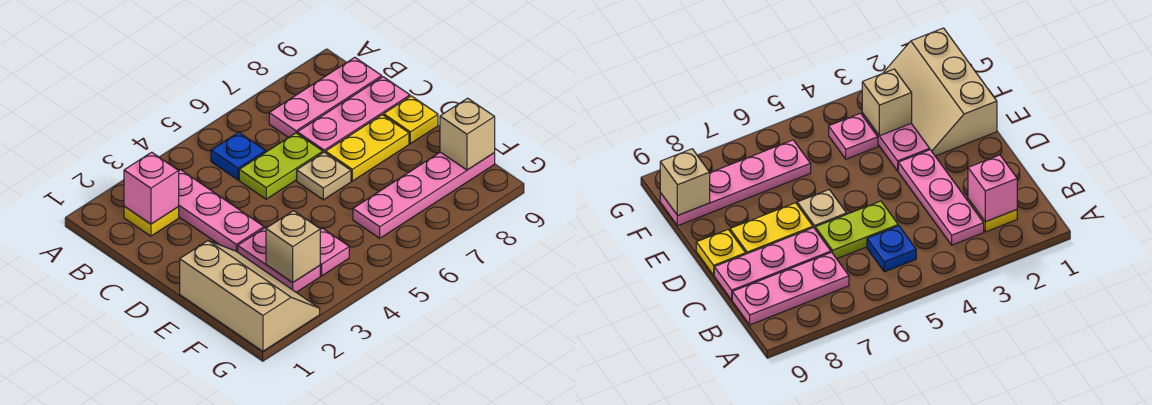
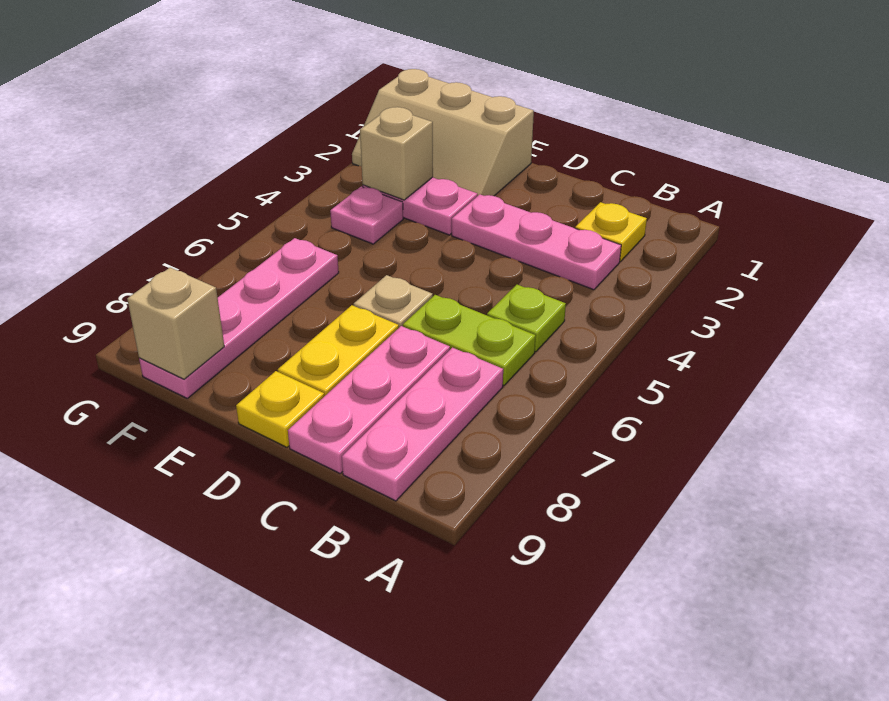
pink 1x1 brick [124,152,179,224] -> none
blue 1x1 plate [211,132,266,180] -> lime 1x1 plate [487,285,566,352]
lime 1x2 plate [239,133,323,199] -> lime 1x2 plate turned to [403,295,536,385]

